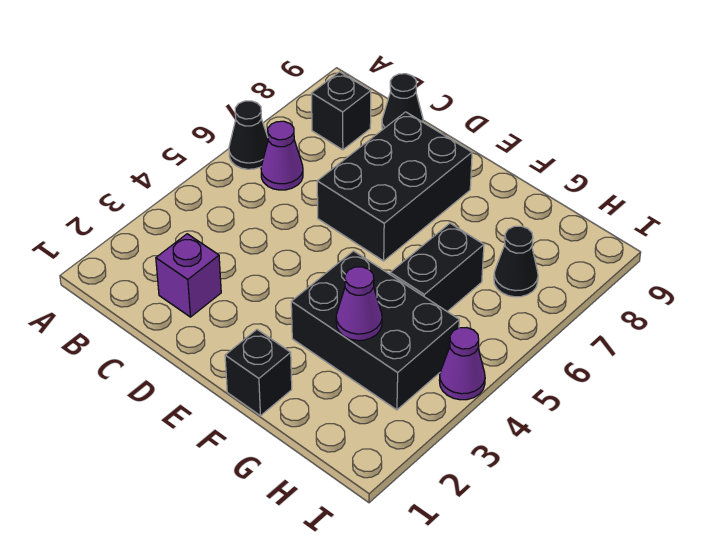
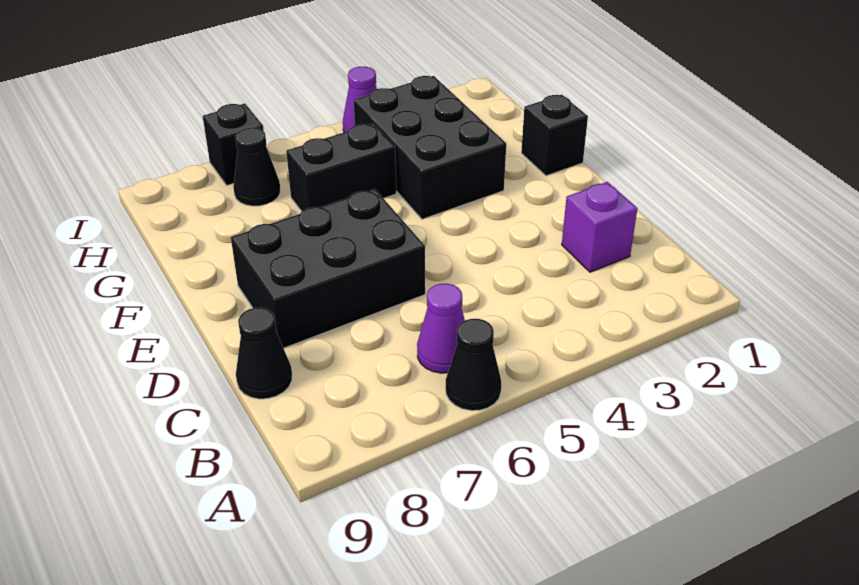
black 1x1 brick [312,72,371,150] -> black 1x1 brick moved to [203,103,264,185]
purple 1x1 cone [336,267,382,340] -> none

